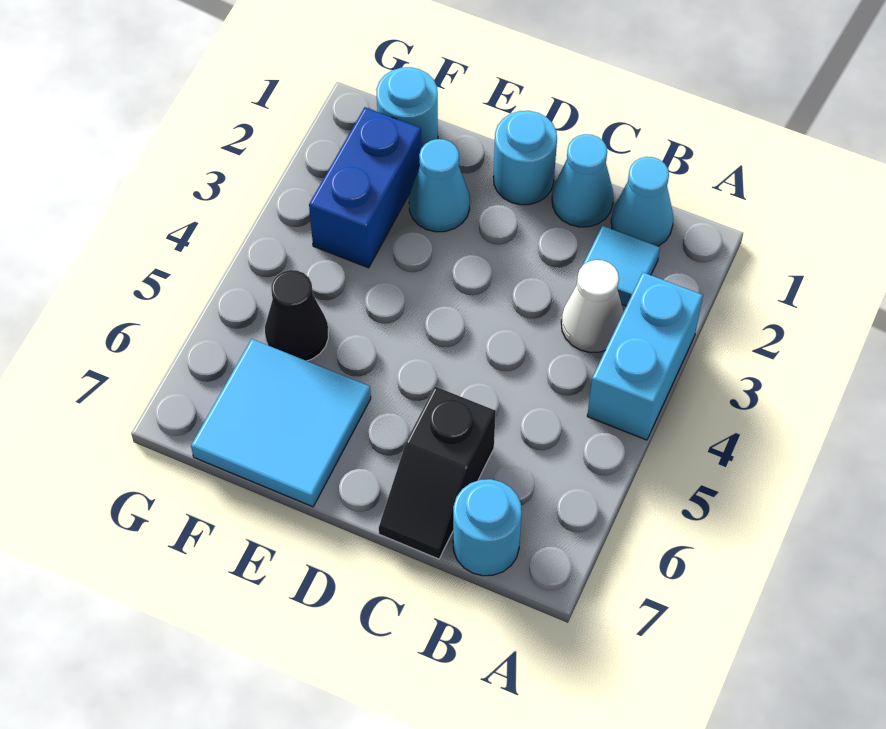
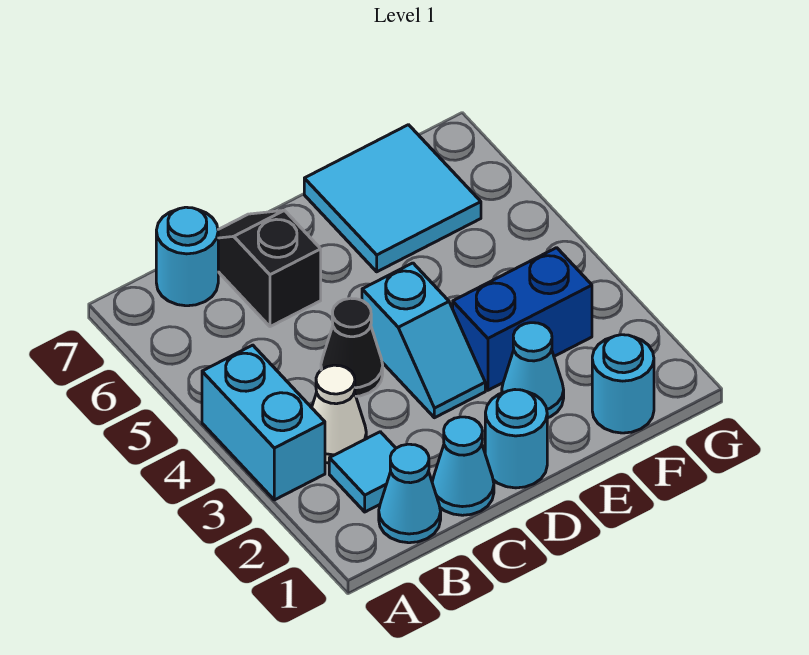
none -> cyan 1x2 slope [362,263,485,418]
blue 1x2 brick [309,107,421,268] -> blue 1x2 brick turned to [453,248,592,390]
black 1x1 cone [265,270,328,361] -> black 1x1 cone moved to [321,298,383,396]

